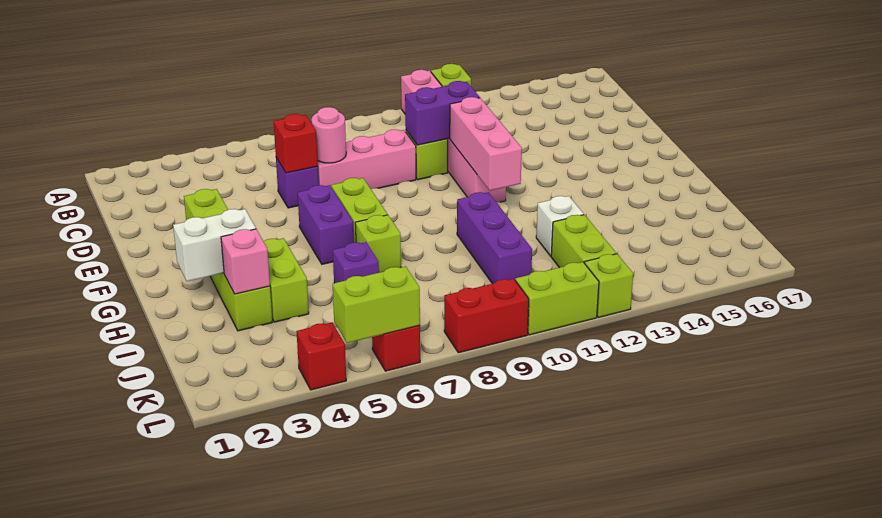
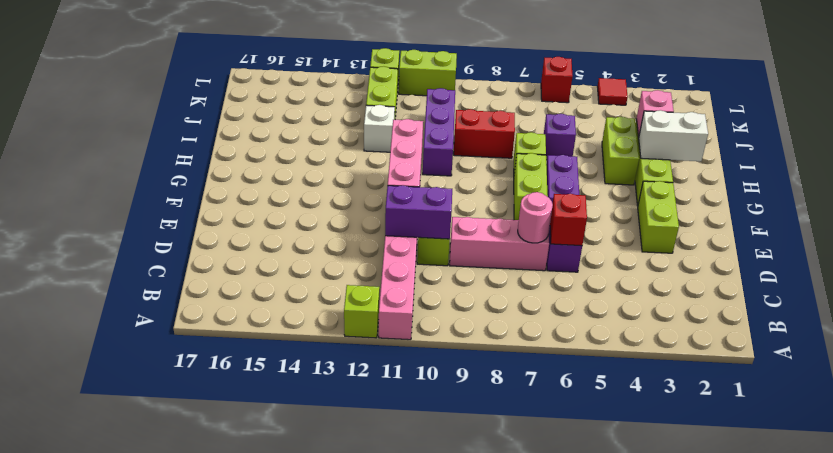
red 1x1 brick [297,323,346,390] -> red 1x1 tile [597,78,628,105]
lime 1x2 brick [333,266,420,343] -> none
red 1x2 brick [444,279,529,353] -> red 1x2 brick moved to [454,109,515,158]

